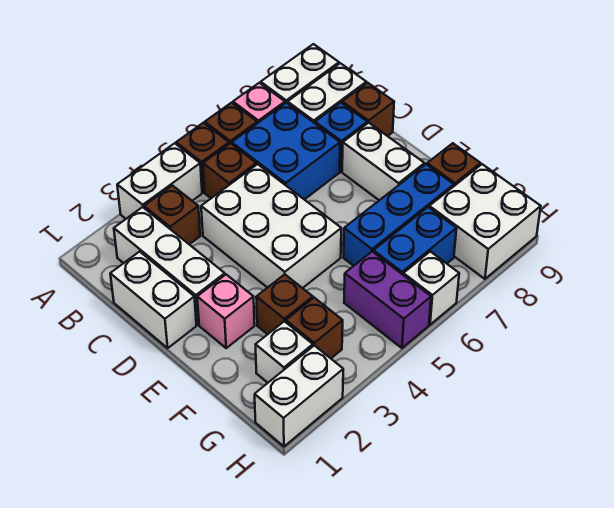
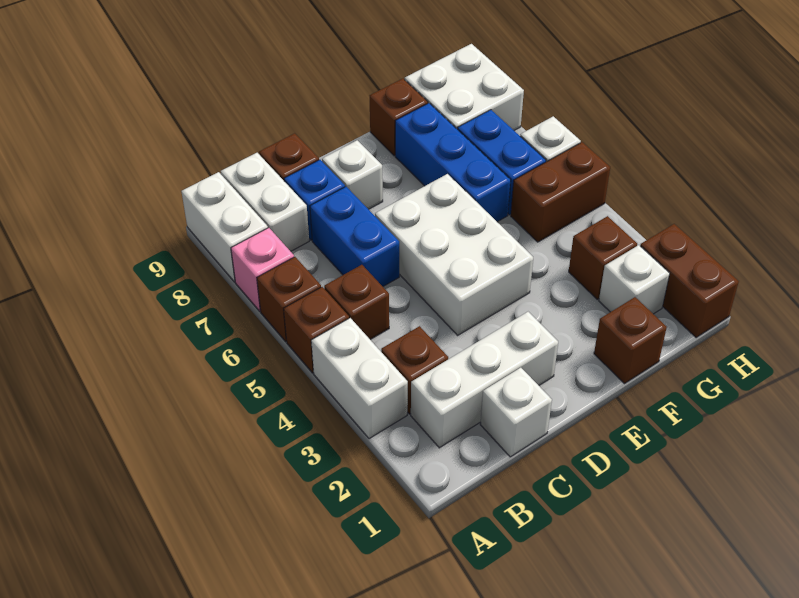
blue 2x2 brick [232,103,340,200] -> blue 1x2 brick [310,187,399,286]
white 1x2 brick [110,252,196,348] -> white 1x1 brick [480,368,552,457]
white 2x3 brick [201,164,341,288] -> white 2x3 brick turned to [375,174,533,335]
white 1x2 brick [342,123,425,200] -> white 1x1 brick [322,140,383,209]
pink 1x1 brick [197,275,255,348] -> none
brown 1x1 brick [256,274,313,334] -> brown 1x1 brick moved to [594,297,667,384]
purple 1x2 brick [344,252,431,348] -> brown 1x2 brick [511,142,610,242]
white 1x2 brick [255,345,343,446] -> brown 1x2 brick [640,224,739,338]

